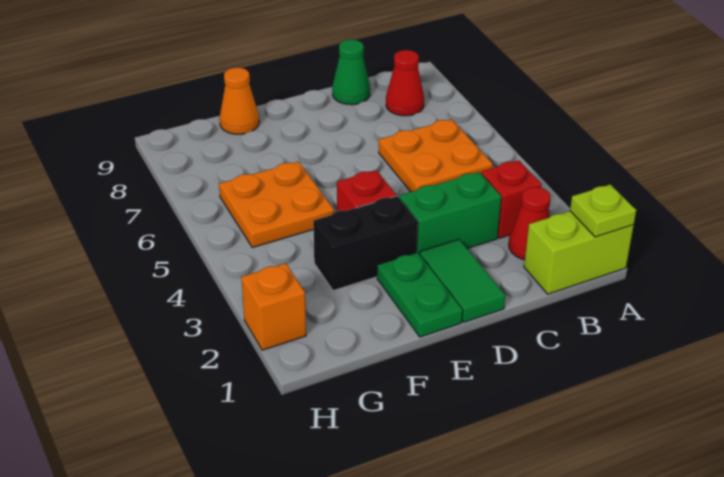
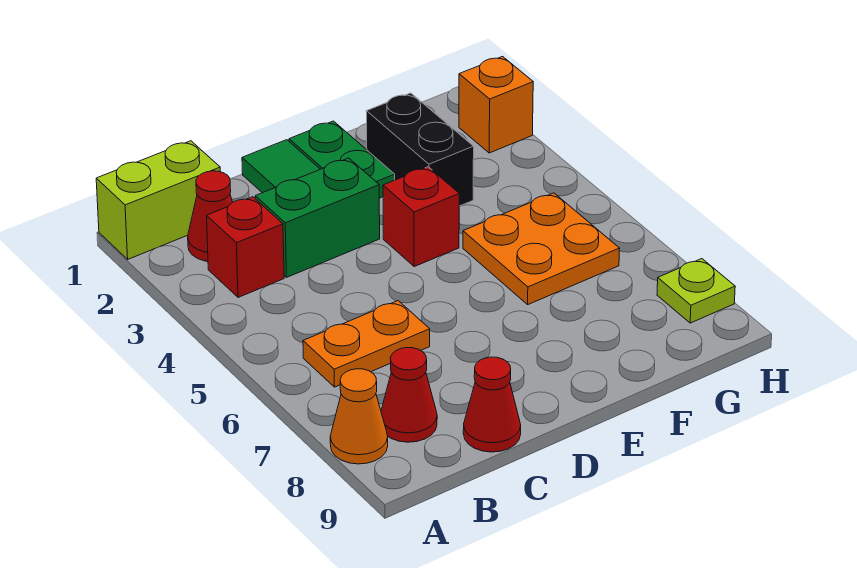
lime 1x1 plate [570,184,636,237] -> lime 1x1 plate moved to [657,259,735,323]
orange 2x2 plate [379,119,493,192] -> orange 1x2 plate [303,301,430,387]
green 1x1 cone [332,40,370,105] -> red 1x1 cone [463,357,521,452]
black 1x2 brick [313,196,418,291] -> black 1x2 brick turned to [366,93,474,206]
orange 1x1 cone [220,68,259,134] -> orange 1x1 cone moved to [330,369,388,464]

